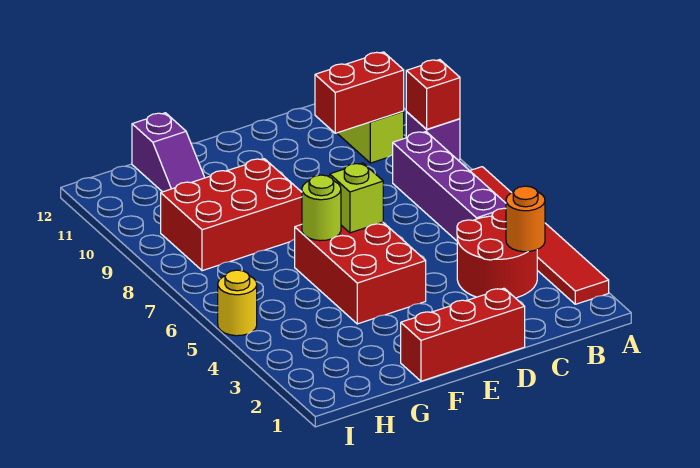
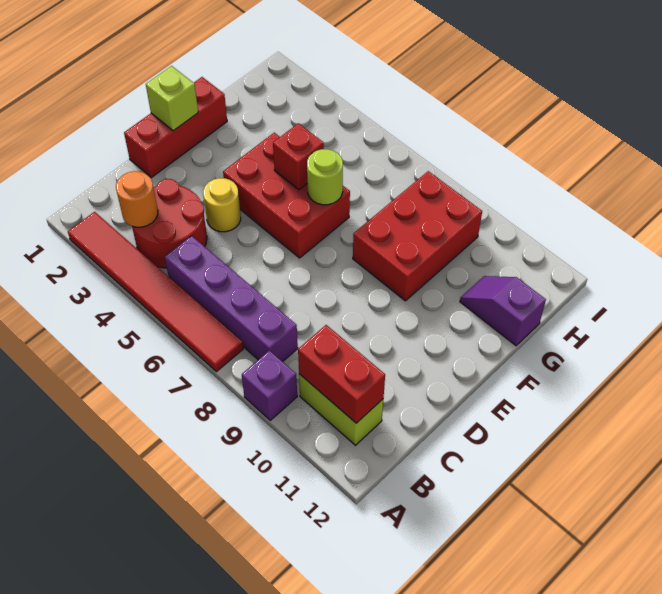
red 1x1 brick [406,60,460,129] -> red 1x1 brick moved to [273,123,324,190]
red 1x2 brick [315,52,404,133] -> red 1x2 brick turned to [298,325,385,423]
lime 1x1 brick [330,163,383,233] -> lime 1x1 brick moved to [146,66,198,131]
yellow 1x1 round brick [218,270,257,336] -> yellow 1x1 round brick moved to [203,178,241,232]

